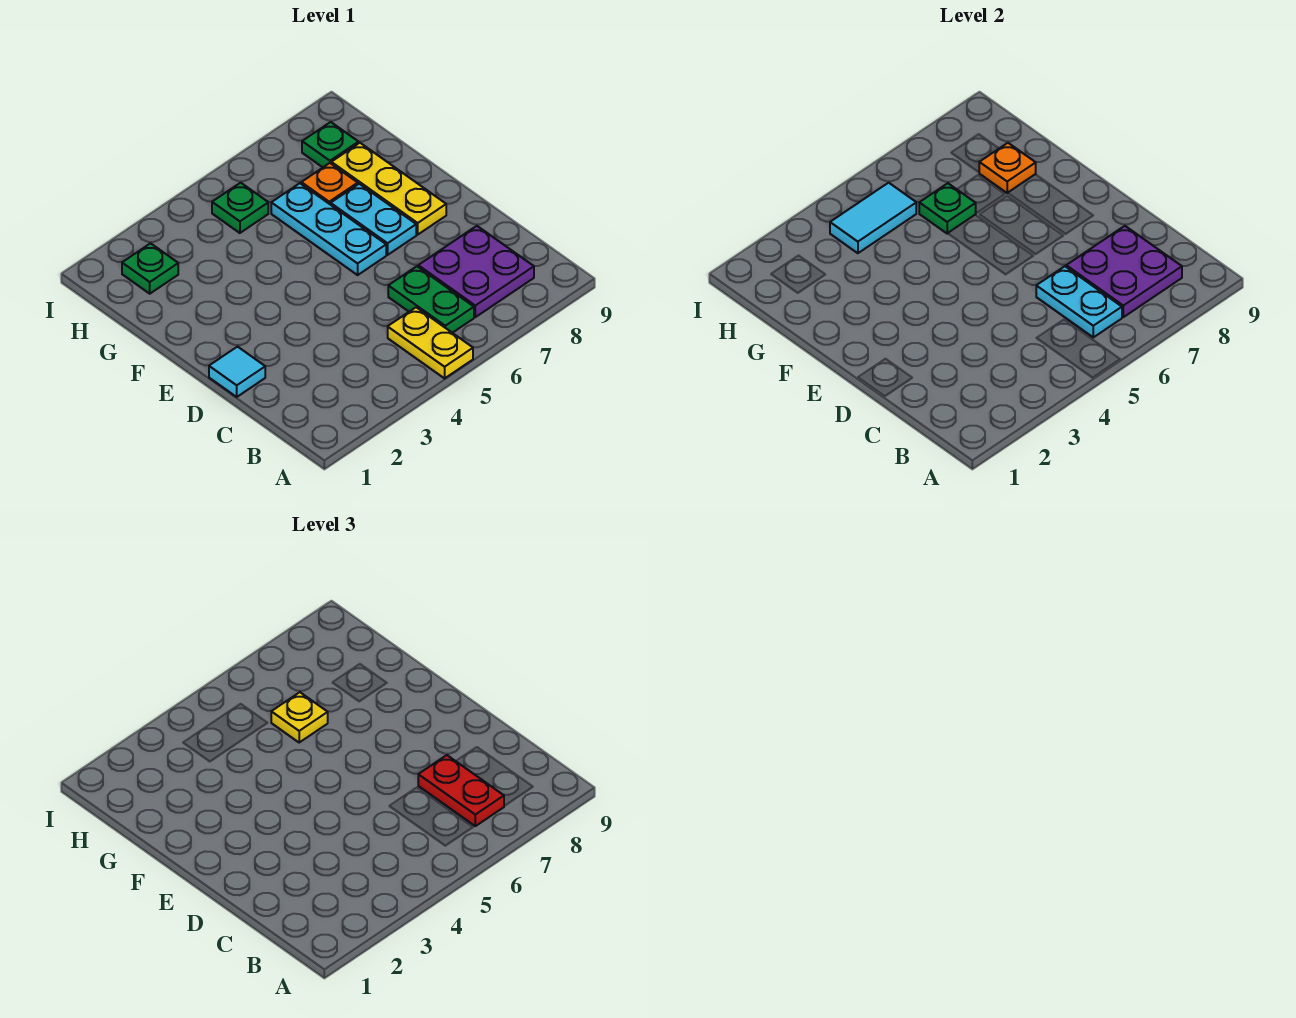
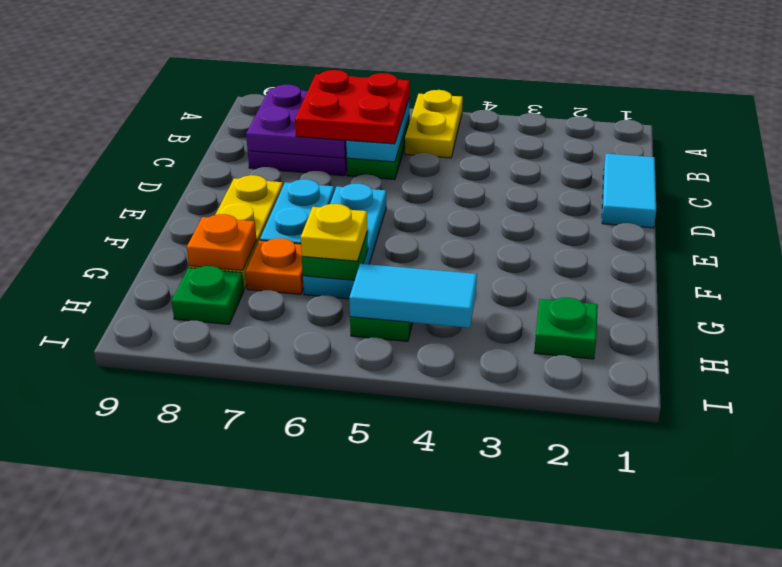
red 1x2 plate [418,755,504,826] -> red 2x2 plate [295,70,410,144]
cyan 1x1 tile [209,347,265,397] -> cyan 1x2 tile [602,154,656,228]

